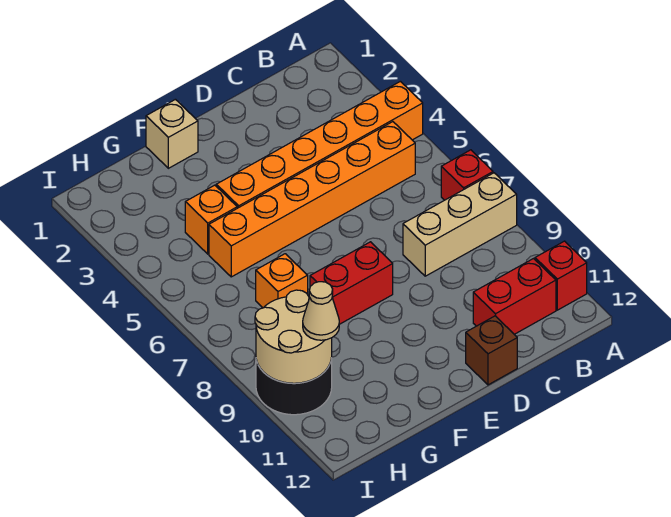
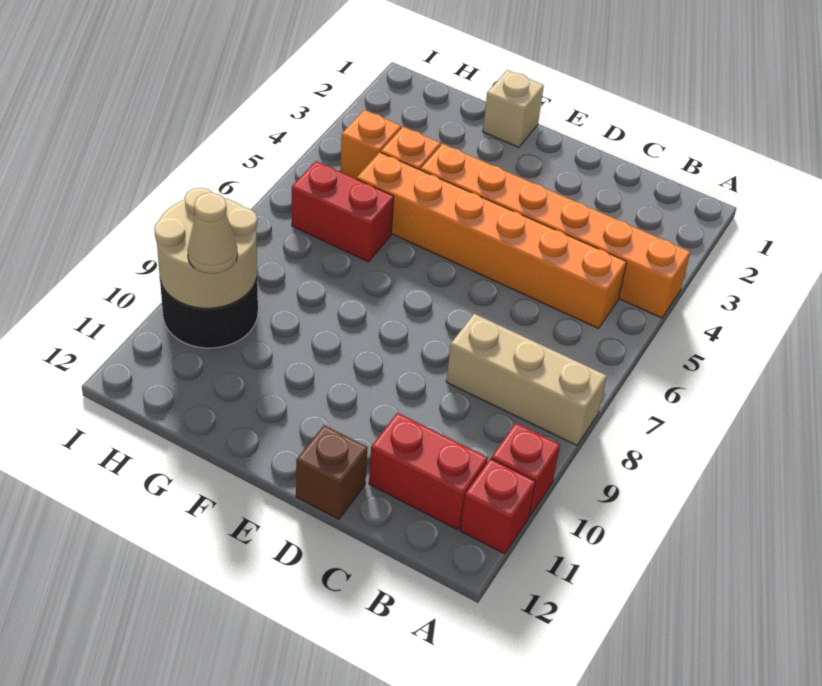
red 1x1 brick [441,150,493,200] -> red 1x1 brick moved to [491,423,560,516]
red 1x2 brick [310,242,393,324] -> red 1x2 brick moved to [292,161,394,262]
orange 1x1 brick [256,254,308,308] -> orange 1x1 brick moved to [340,110,401,179]

